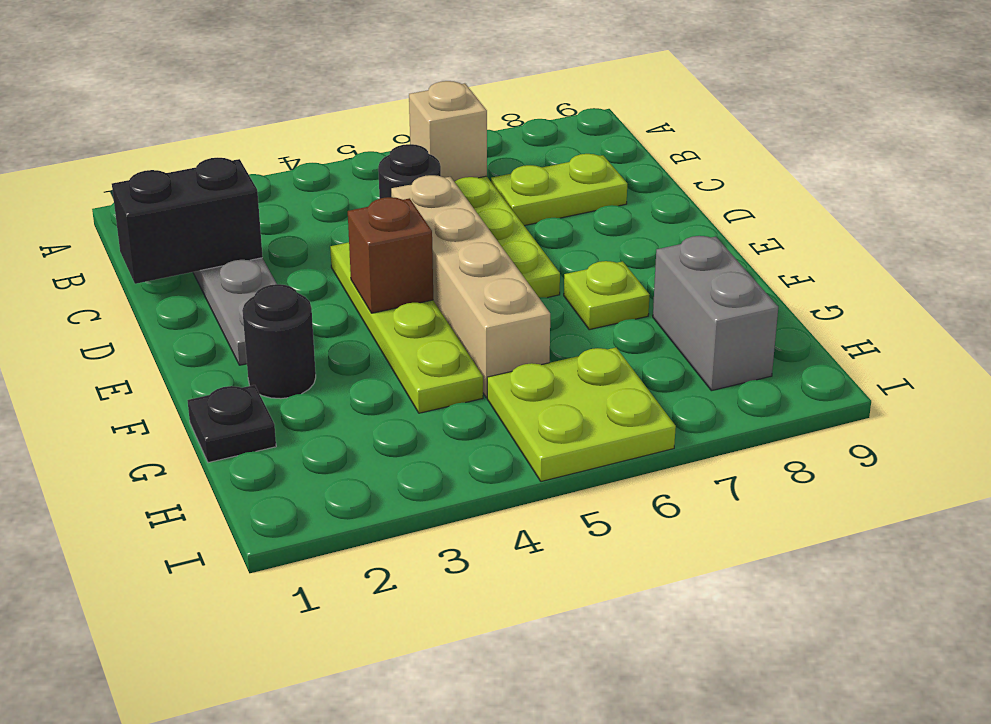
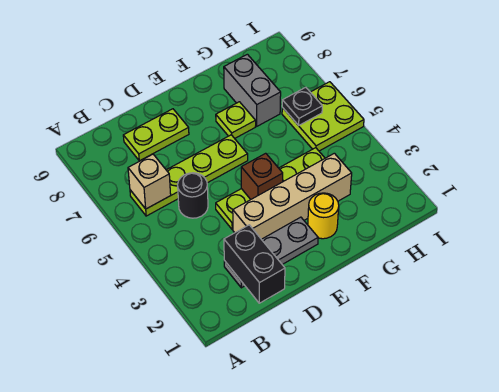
lime 1x2 plate [491,154,627,226] -> lime 1x2 plate turned to [123,109,189,161]
tan 1x4 brick [391,175,550,398] -> tan 1x4 brick moved to [233,153,352,239]
black 1x1 round brick [242,284,316,399] -> yellow 1x1 round brick [308,193,339,239]
black 1x1 plate [188,385,276,463] -> black 1x1 plate moved to [282,87,322,125]
grey 1x2 brick [653,236,778,391] -> grey 1x2 brick turned to [224,54,281,126]

